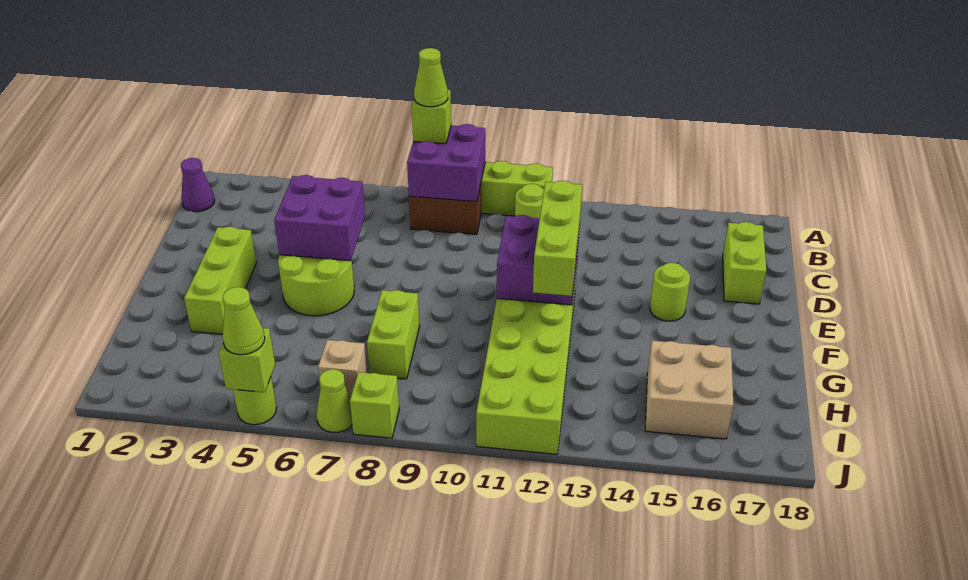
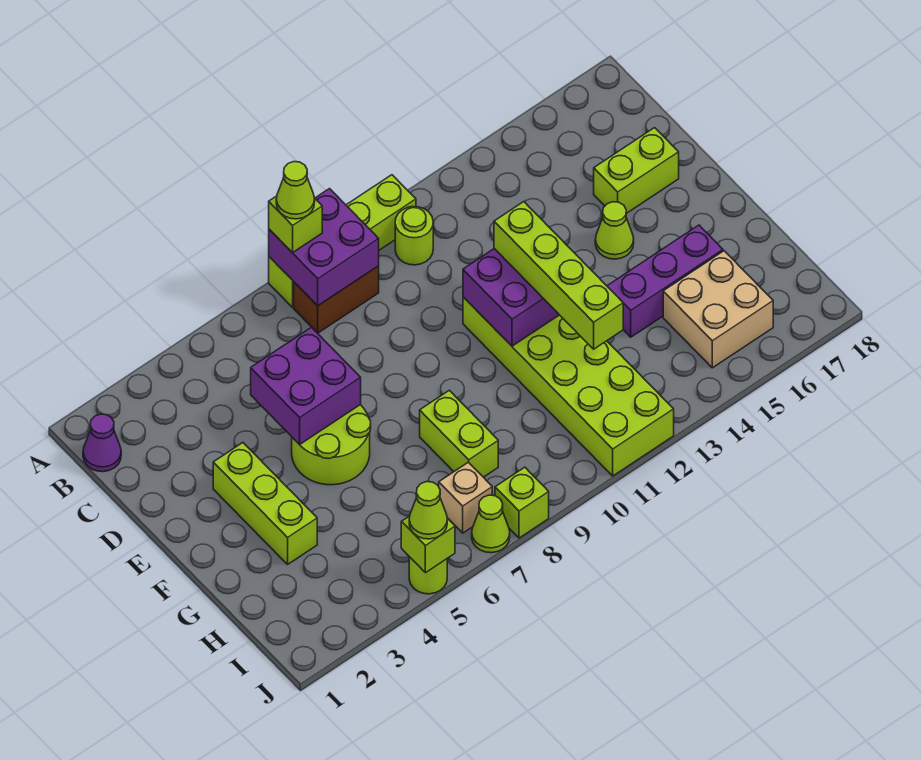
lime 1x2 brick [723,222,766,304] -> lime 1x2 brick turned to [594,128,679,213]
lime 1x3 brick [533,181,582,296] -> lime 1x4 brick [494,202,623,349]
lime 1x1 round brick [650,263,690,321] -> lime 1x1 cone [595,202,634,259]
none -> purple 1x3 brick [607,225,723,337]

